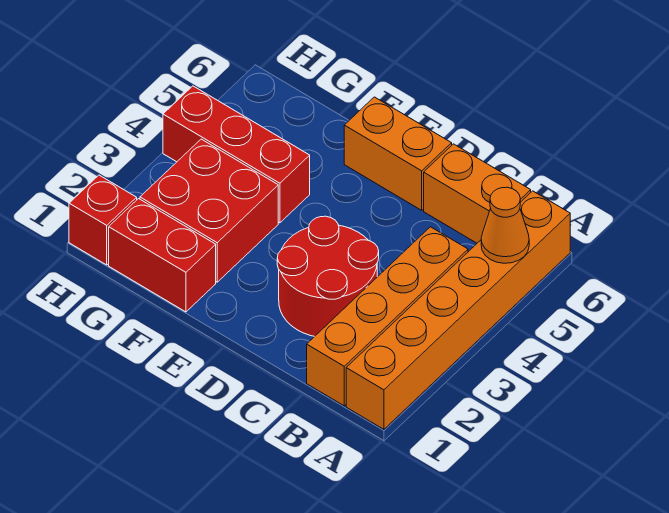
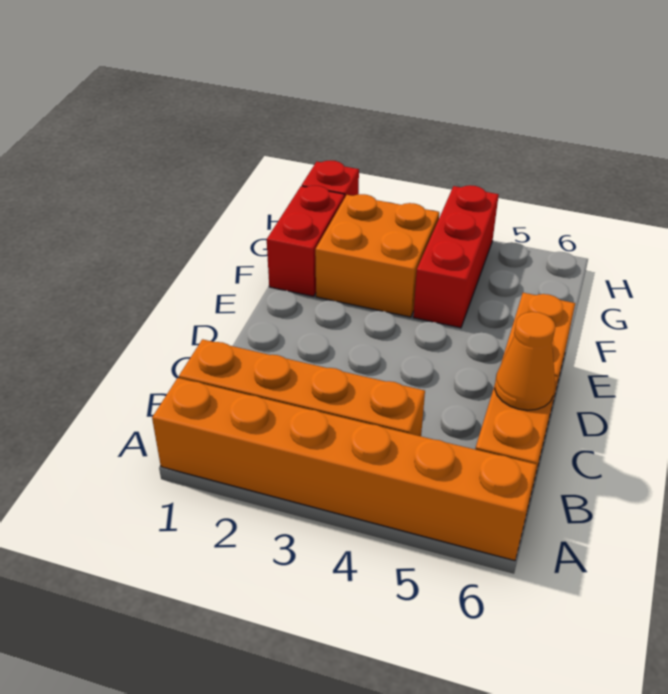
orange 1x1 cone [481,187,529,263] -> orange 1x1 cone moved to [495,312,555,410]
red 2x2 round brick [277,216,379,336] -> none
red 2x2 brick [140,139,278,282] -> orange 2x2 brick [315,194,439,317]

